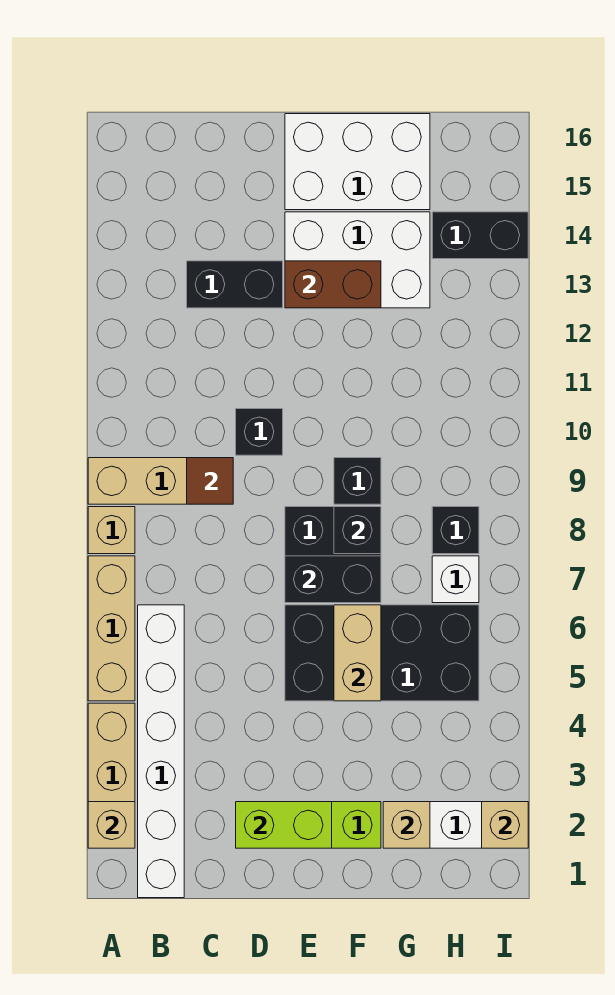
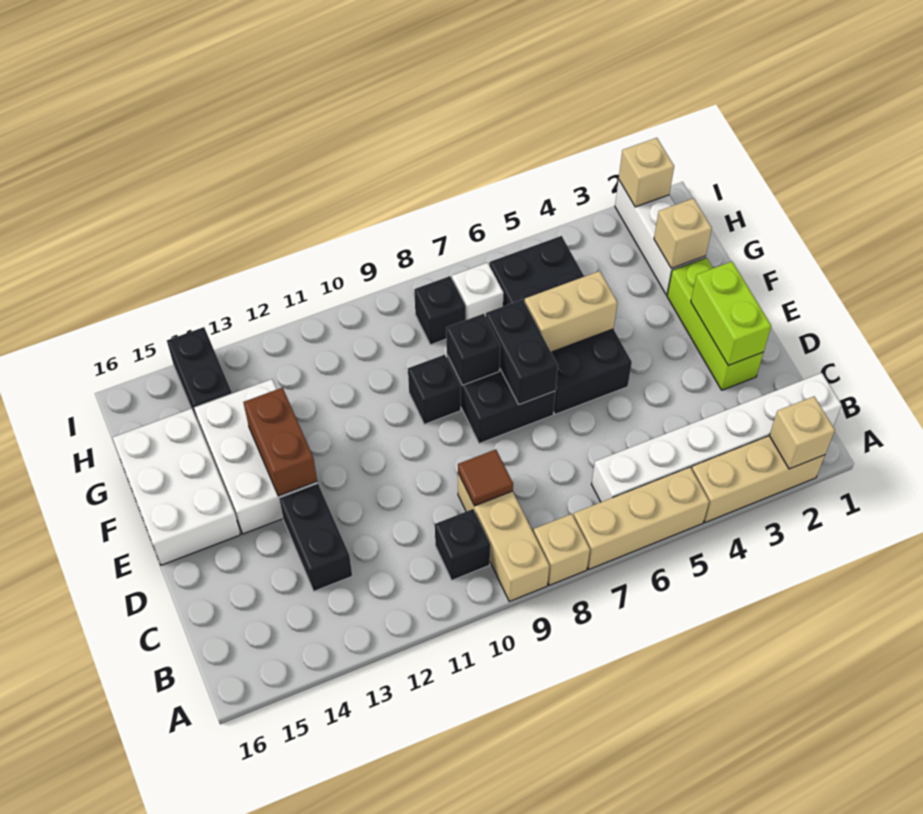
black 1x1 brick [236,409,283,455] -> black 1x1 brick moved to [435,509,490,580]

